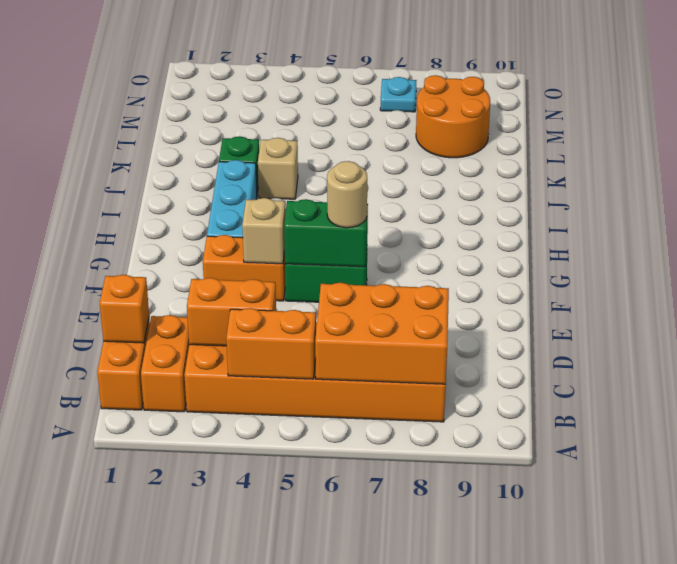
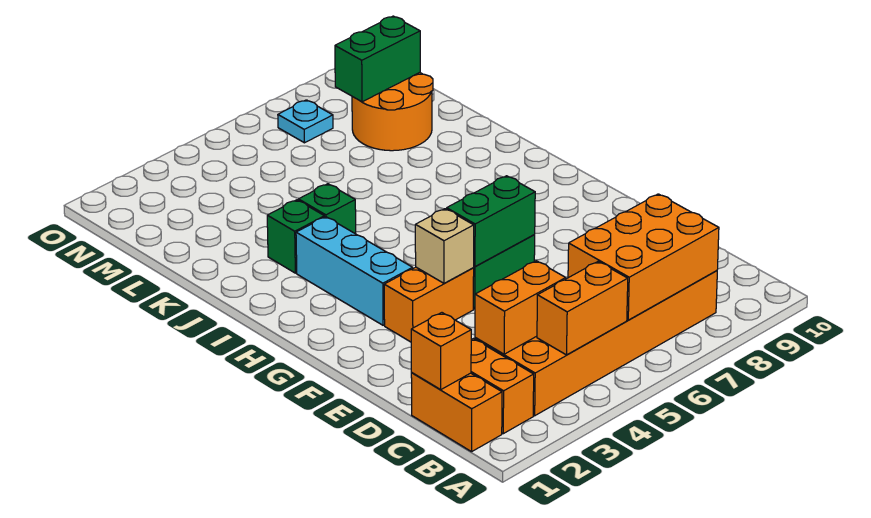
tan 1x1 round brick [327,161,367,228] -> none
tan 1x1 brick [258,138,298,199] -> green 1x1 brick [298,184,356,234]
none -> green 1x2 brick [335,16,420,102]

